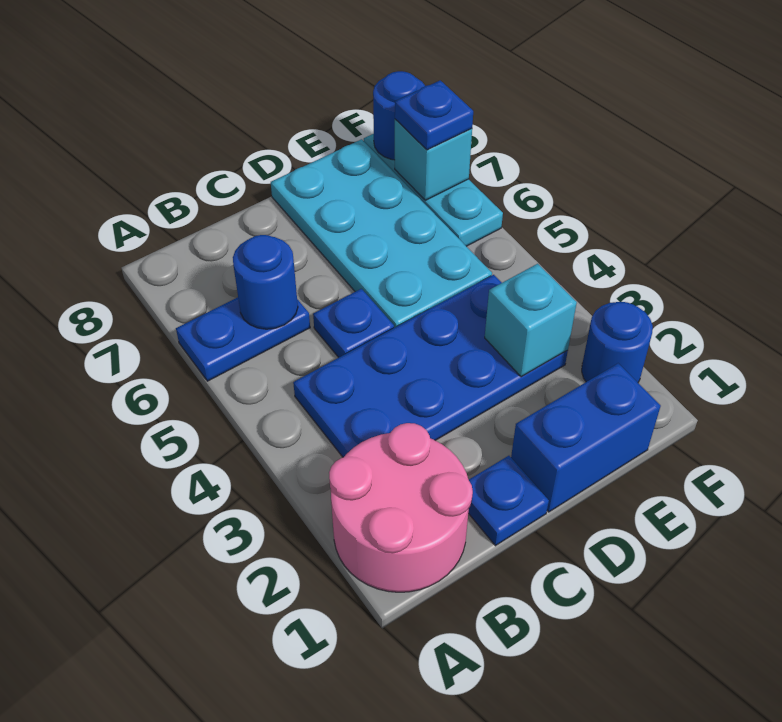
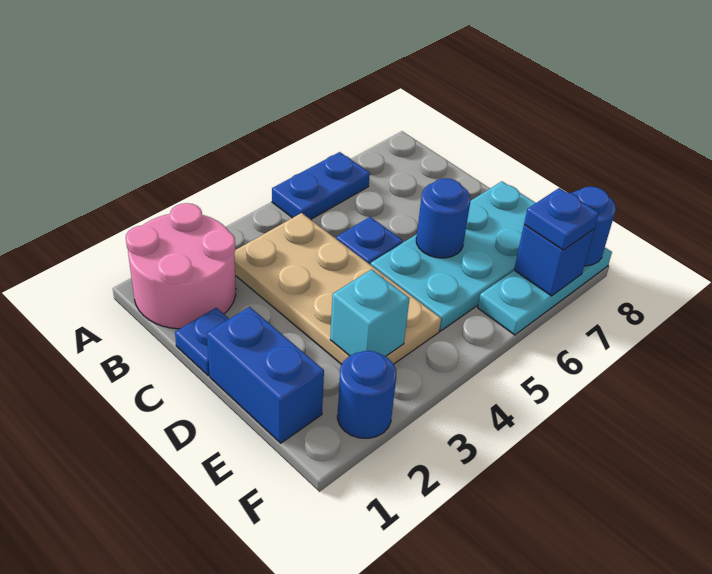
blue 1x2 plate [176,297,310,381] -> blue 1x2 plate turned to [272,152,370,220]
blue 2x4 plate [293,275,568,457] -> tan 2x4 plate [234,213,441,365]
blue 1x1 round brick [233,235,298,329] -> blue 1x1 round brick moved to [416,178,471,258]
cyan 1x1 brick [395,119,472,200] -> blue 1x1 brick [514,225,594,296]

